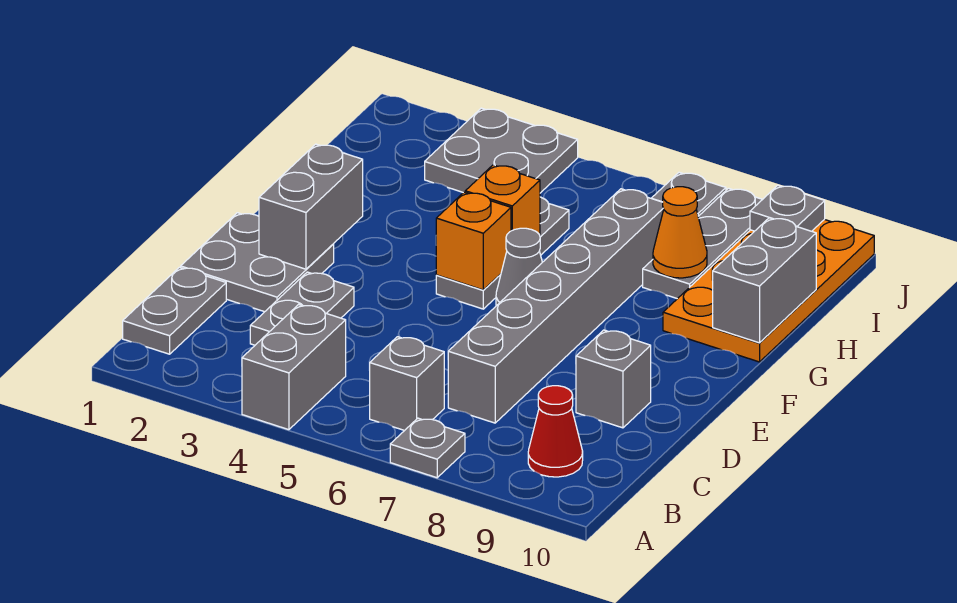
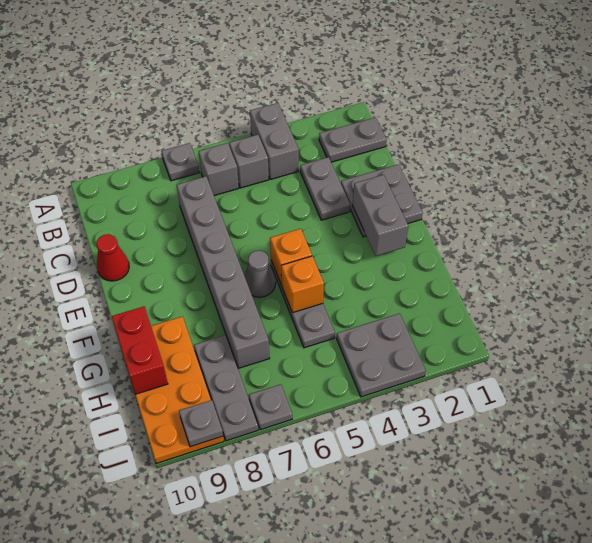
grey 1x2 plate [123,267,226,354] -> grey 1x2 plate turned to [319,118,387,162]
red 1x1 cone [528,386,583,477] -> red 1x1 cone moved to [97,234,129,281]
grey 1x1 brick [576,330,651,428] -> grey 1x1 brick moved to [229,135,269,188]
grey 1x2 brick [713,218,816,343] -> red 1x2 brick [112,307,168,394]
orange 1x1 cone [653,187,707,278] -> none

